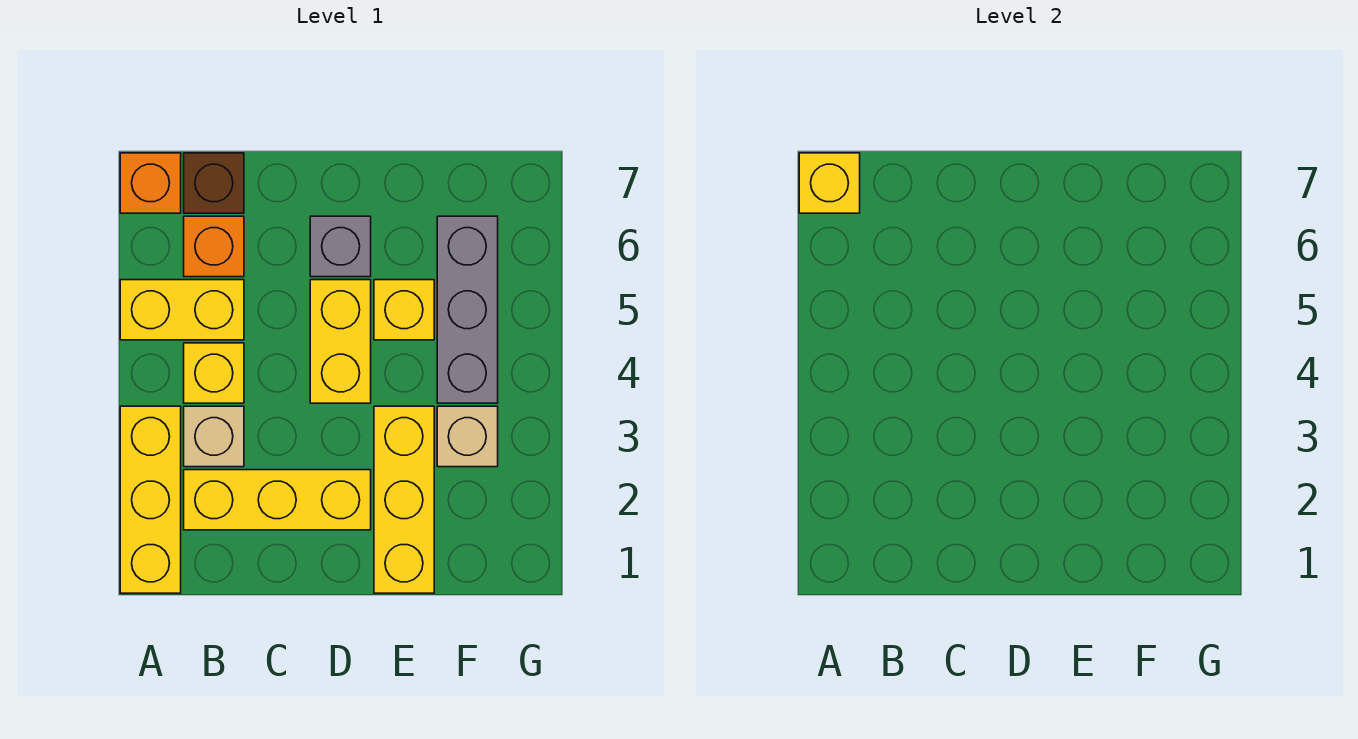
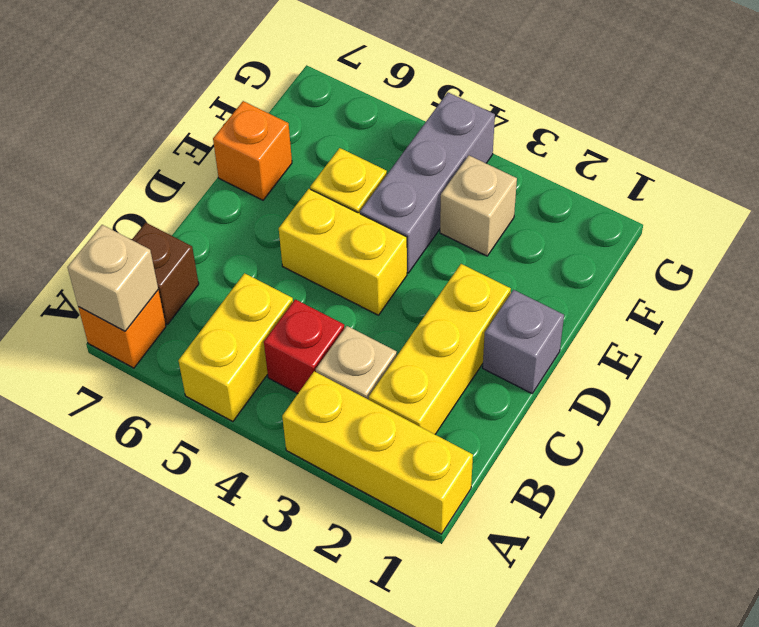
yellow 1x1 brick [799,153,860,213] -> tan 1x1 brick [67,225,158,331]
yellow 1x1 brick [184,343,244,403] -> red 1x1 brick [264,299,344,394]
orange 1x1 brick [184,216,244,277] -> orange 1x1 brick moved to [213,101,292,200]
grey 1x1 brick [310,216,371,277] -> grey 1x1 brick moved to [483,290,564,393]
yellow 1x3 brick [374,406,434,593] -> none
grey 1x3 brick [437,216,498,403] -> grey 1x3 brick turned to [360,92,495,273]

